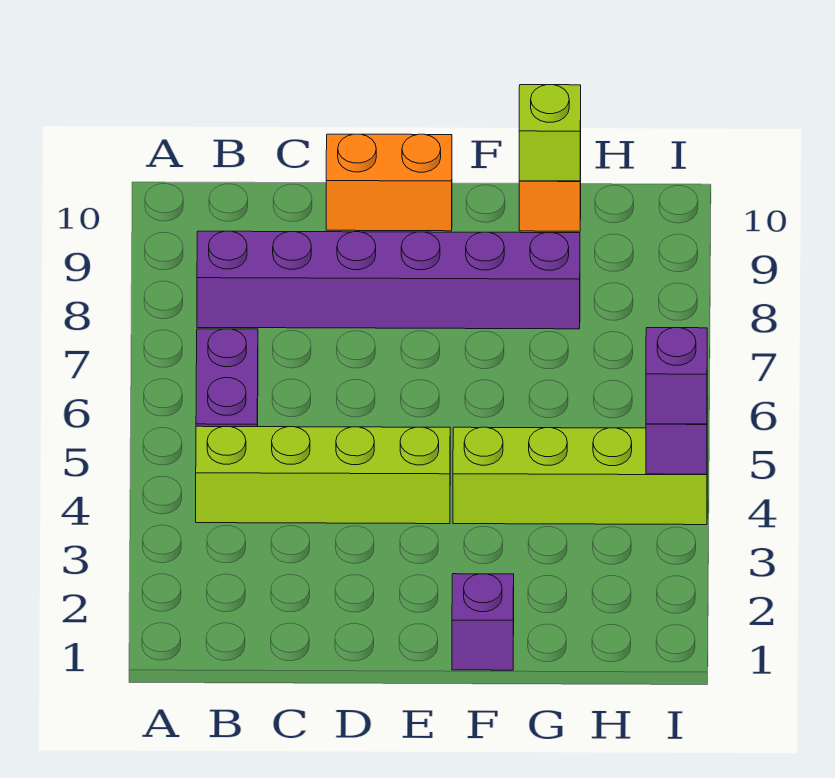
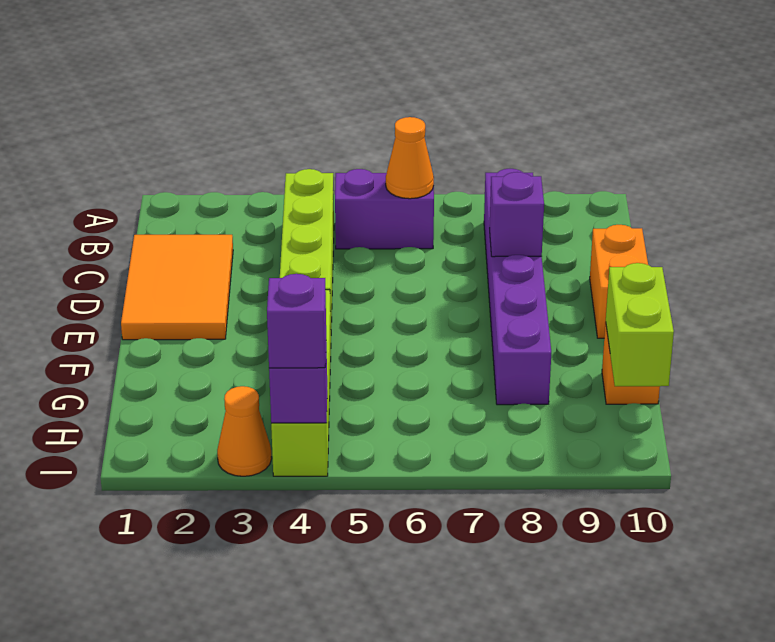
none -> orange 1x1 cone [386,117,434,199]
none -> orange 2x3 tile [121,235,233,340]
purple 1x1 brick [452,574,514,670] -> purple 1x1 brick moved to [489,172,544,257]
lime 1x1 brick [519,85,581,181] -> lime 1x2 brick [606,263,674,386]
none -> orange 1x1 cone [217,386,272,476]

